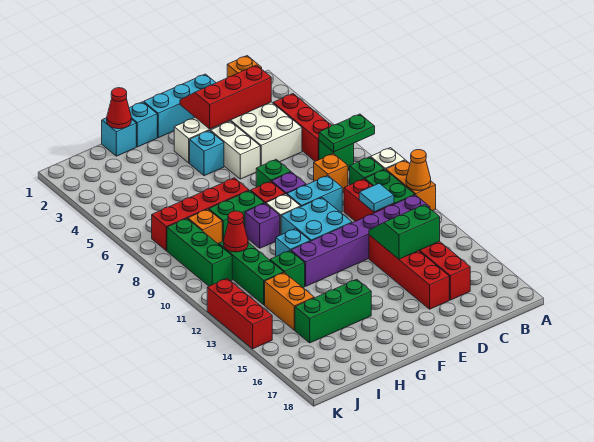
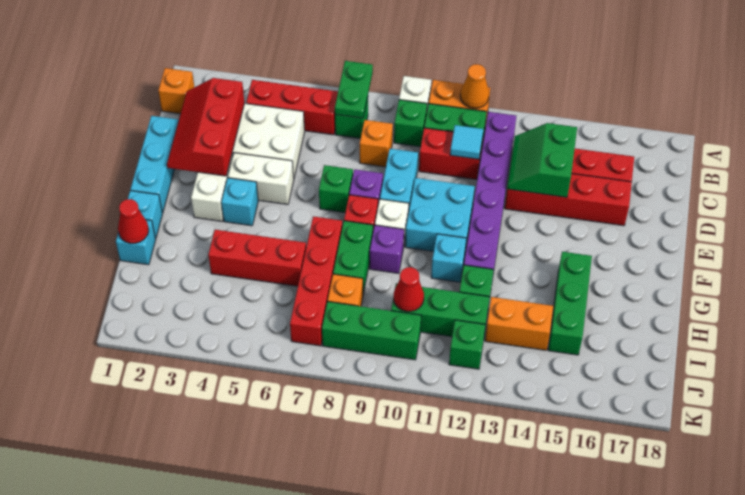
none -> green 1x1 brick [449,320,485,369]
red 1x3 brick [207,278,272,349] -> red 1x3 brick moved to [208,230,306,286]

